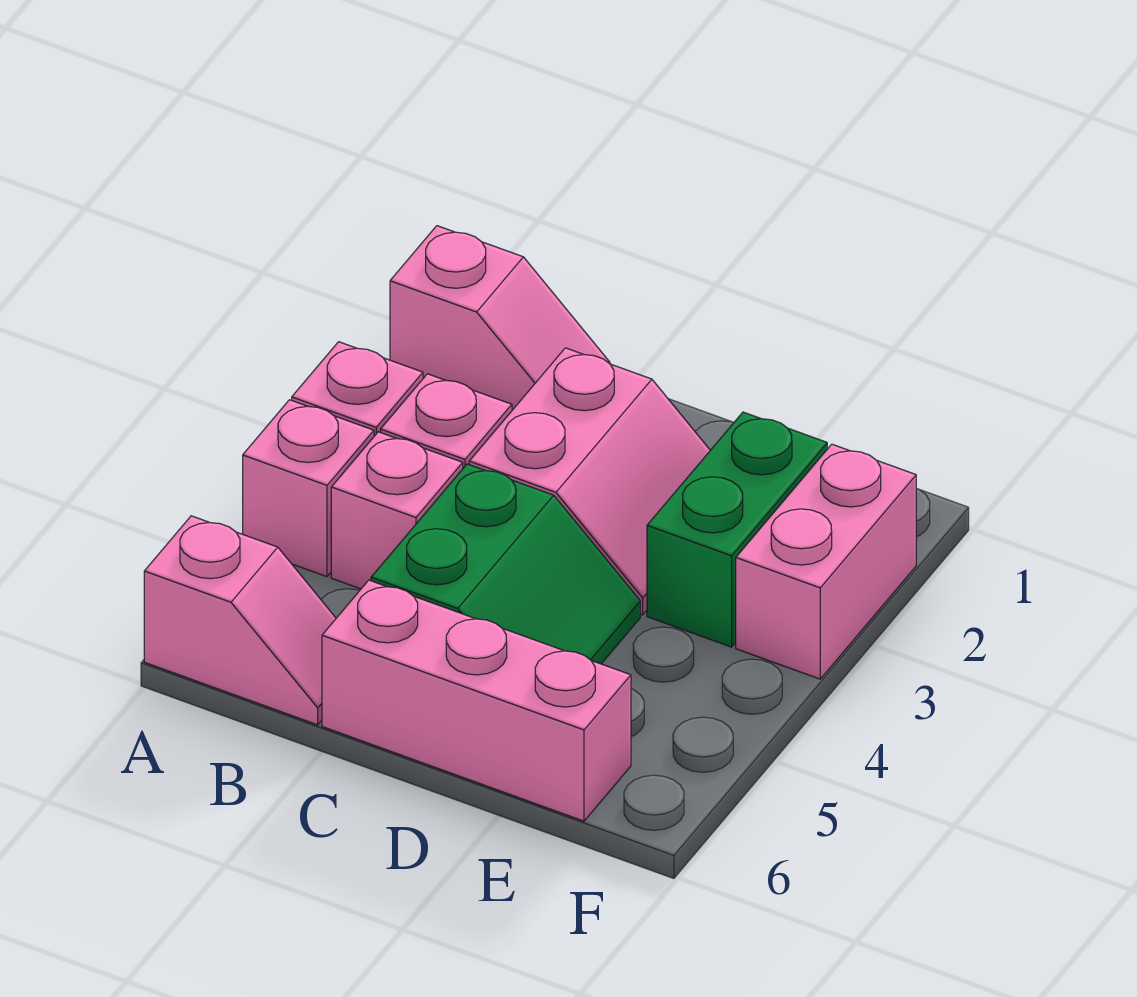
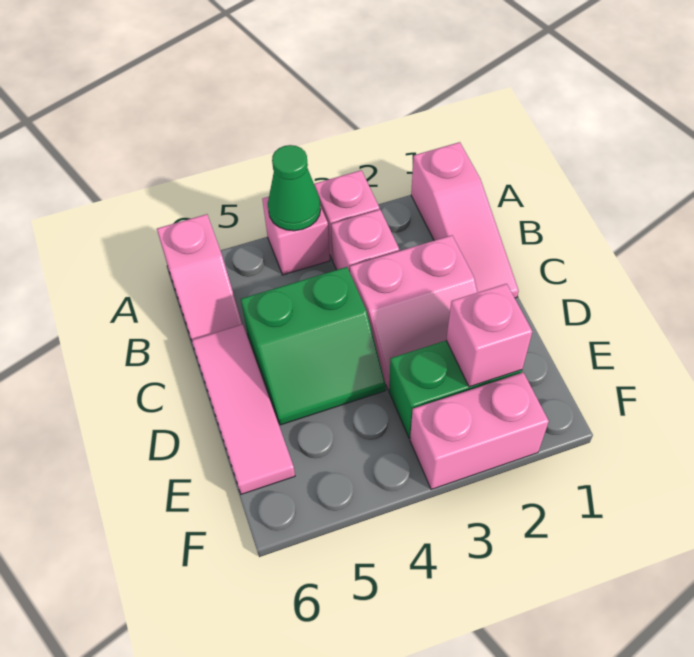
pink 1x2 slope [390,226,610,410] -> pink 1x3 slope [411,142,519,298]
none -> green 1x1 cone [268,145,321,231]
pink 1x1 brick [331,432,463,589] -> pink 1x1 brick moved to [446,284,532,387]
pink 1x3 brick [322,580,631,821] -> pink 1x3 tile [192,324,295,494]

